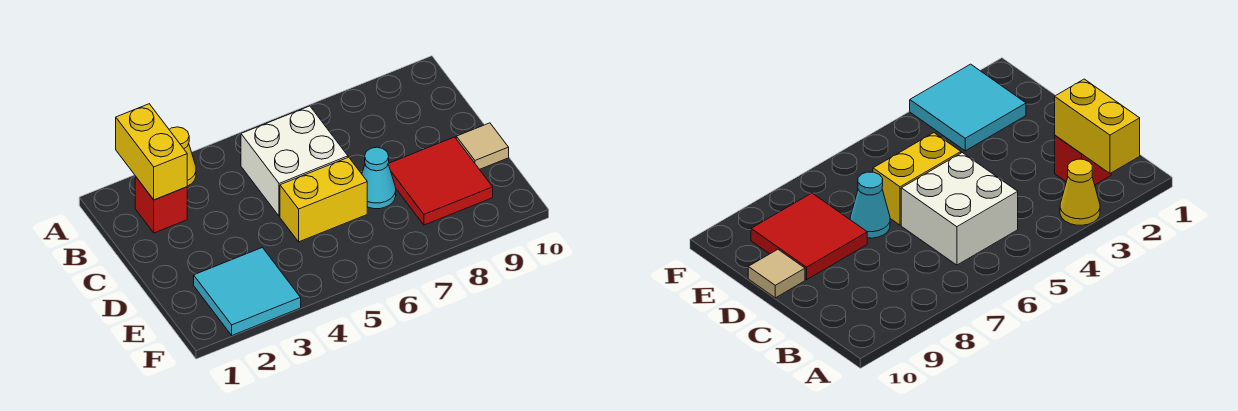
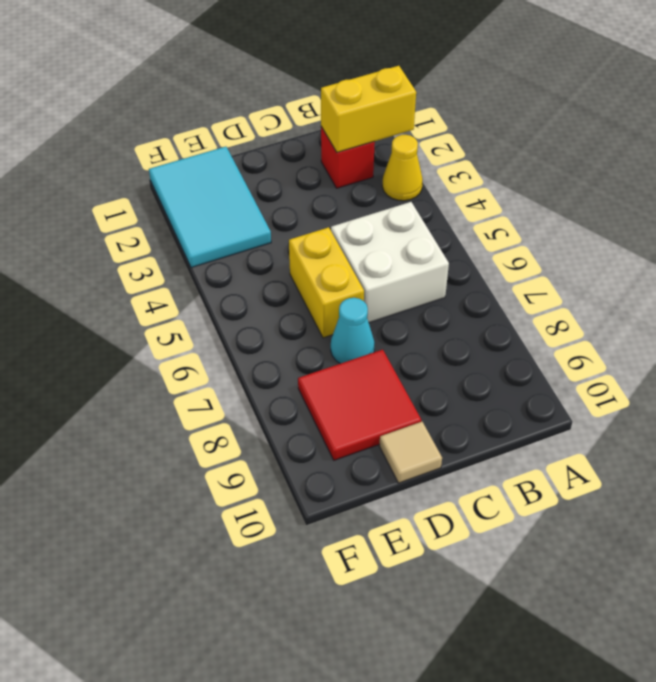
cyan 2x2 tile [194,248,301,335] -> cyan 2x3 tile [149,147,271,268]

